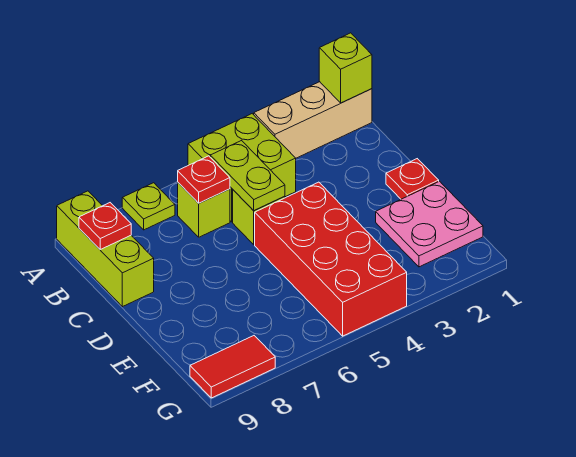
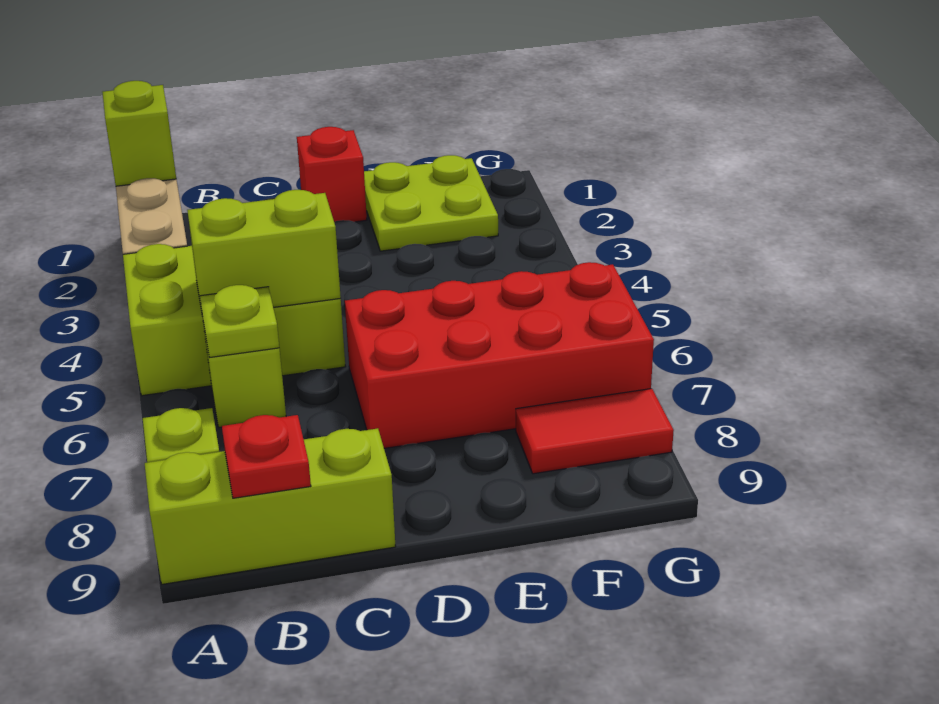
lime 1x2 plate [210,141,285,211] -> lime 1x2 brick [187,190,341,310]
red 1x1 plate [178,156,230,203] -> lime 1x1 plate [200,285,279,358]
red 1x1 plate [386,159,439,199] -> red 1x1 brick [297,127,367,222]
red 2x4 brick [255,182,407,336] -> red 2x4 brick moved to [345,262,654,448]
pink 2x2 plate [376,181,483,267] -> lime 2x2 plate [364,155,498,251]
red 1x2 tile [190,336,275,398] -> red 1x2 tile turned to [516,389,674,474]

